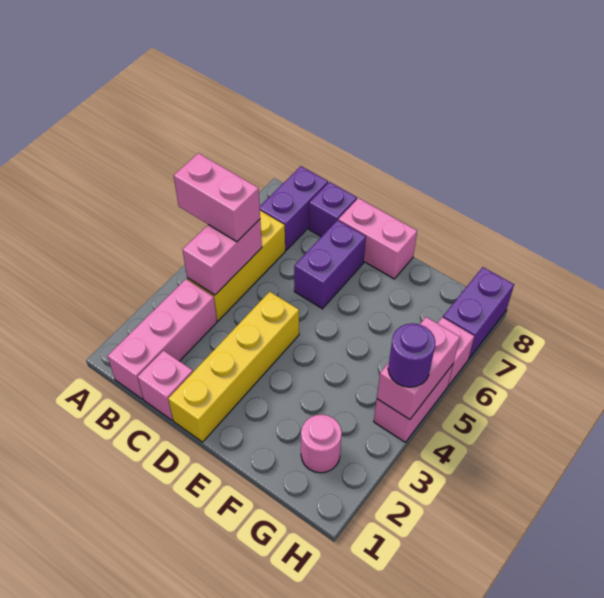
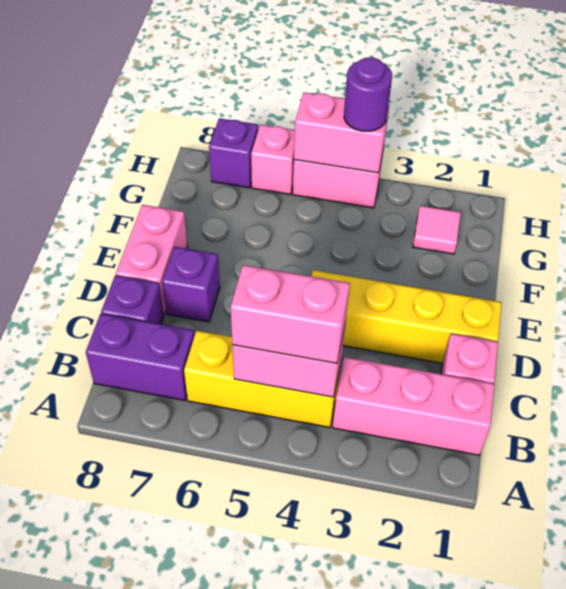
pink 1x2 brick [174,153,260,242] -> pink 1x2 brick turned to [231,265,350,363]
purple 1x2 brick [294,220,366,309] -> purple 1x1 brick [162,247,220,322]
pink 1x1 round brick [301,415,342,473] -> pink 1x1 tile [413,206,461,254]
purple 1x2 brick [443,267,514,359] -> purple 1x1 brick [209,118,258,188]

